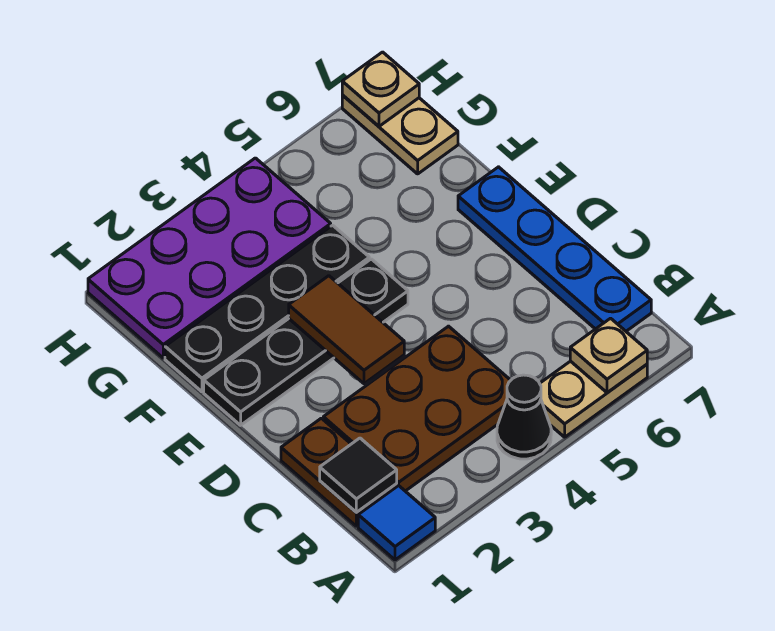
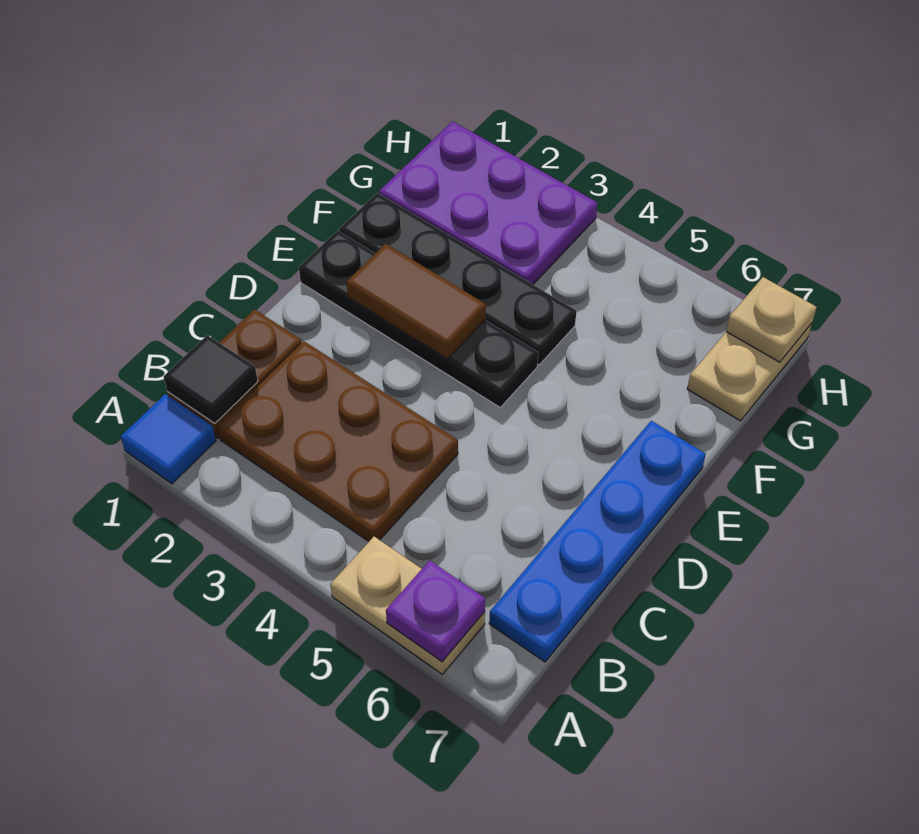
black 1x1 cone [497,375,551,459] -> none
tan 1x1 plate [570,318,647,393] -> purple 1x1 plate [386,560,485,661]
brown 1x2 tile [289,276,404,384] -> brown 1x2 tile turned to [346,244,486,359]
purple 2x4 plate [88,158,331,358] -> purple 2x3 plate [379,121,597,284]

